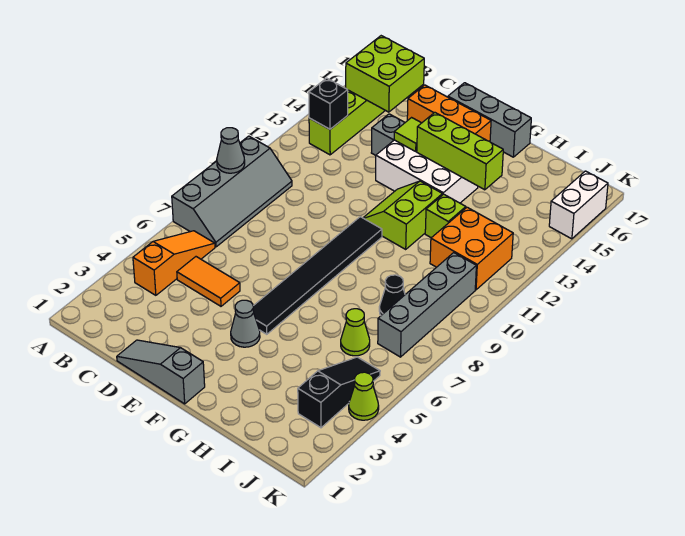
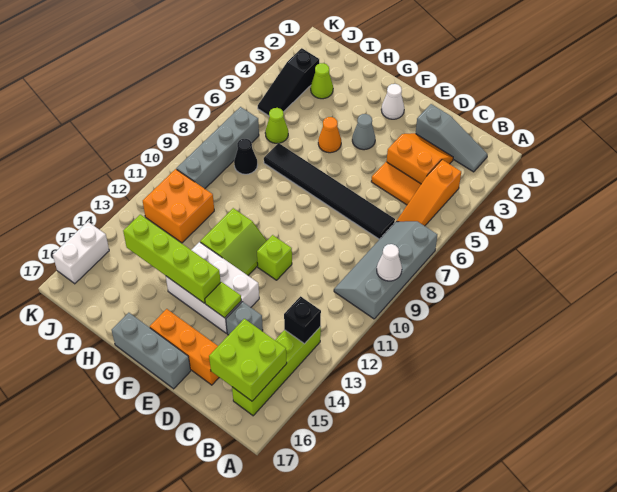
grey 1x1 cone [217,128,245,173] -> white 1x1 cone [377,244,402,281]
none -> orange 2x2 slope [387,133,453,184]
grey 1x3 slope [117,340,205,404] -> grey 1x3 slope moved to [416,104,488,172]
none -> white 1x1 cone [381,84,404,119]
black 1x6 tile [253,217,382,334] -> black 1x6 tile turned to [264,143,395,239]
lime 1x3 brick [417,113,503,190] -> lime 1x4 brick [123,215,221,303]
none -> orange 1x1 cone [318,117,341,153]
lime 1x1 brick [425,194,466,238] -> lime 1x1 brick moved to [257,235,292,280]
lime 1x1 cone [349,372,379,420] -> lime 1x1 cone moved to [311,63,333,99]

